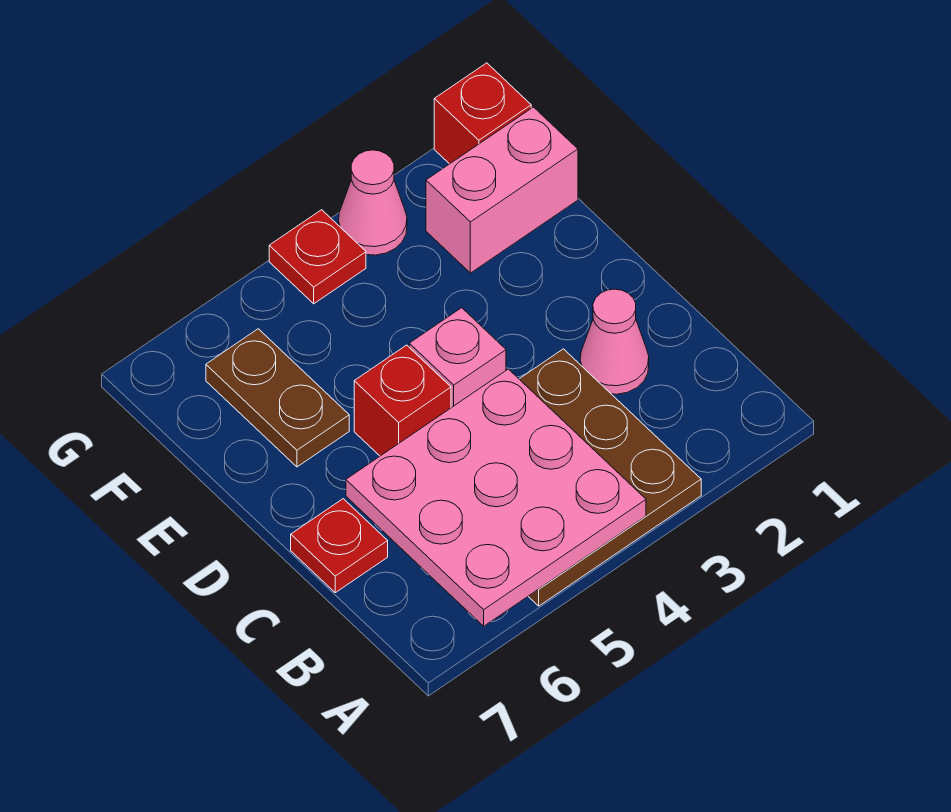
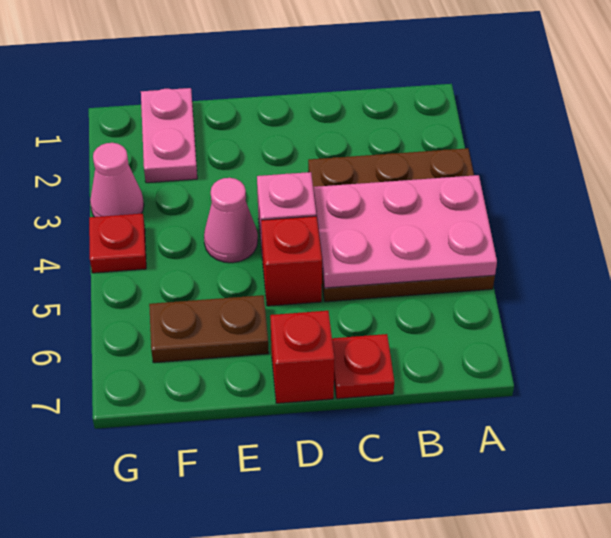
pink 3x3 plate [346,369,646,626] -> pink 2x3 plate [314,175,497,288]
pink 1x1 cone [580,289,649,394] -> pink 1x1 cone moved to [204,178,258,263]
pink 1x2 brick [426,107,578,273] -> pink 1x2 plate [141,88,197,183]
red 1x1 brick [434,63,531,164] -> red 1x1 brick moved to [270,311,334,403]

